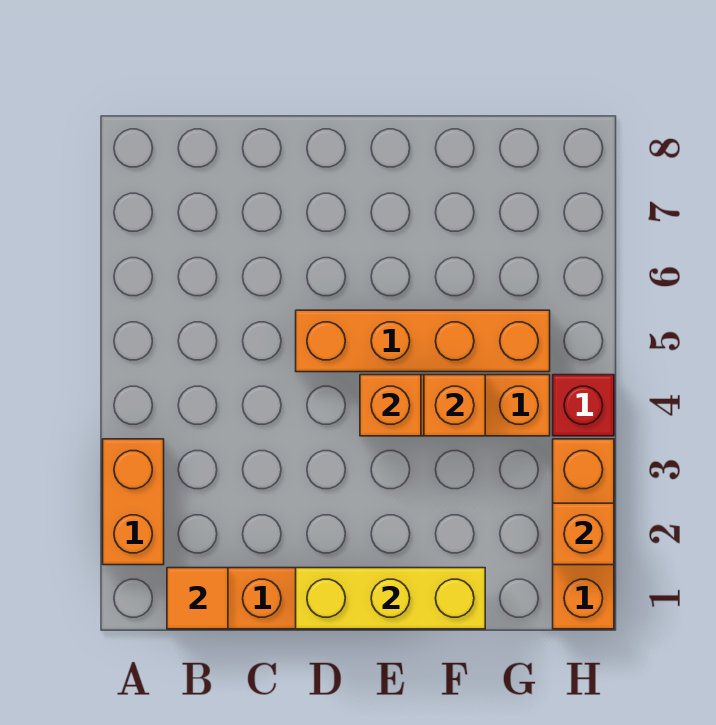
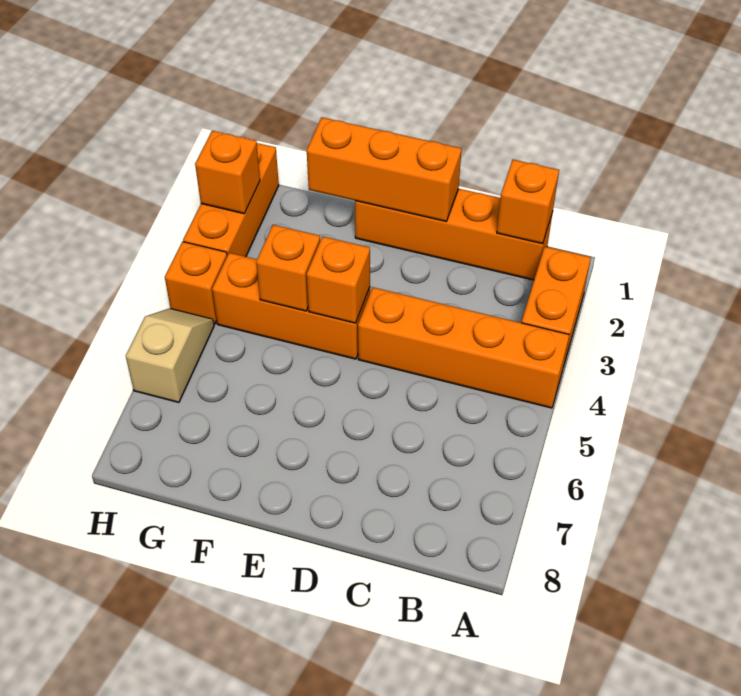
orange 1x1 tile [167,568,228,629] -> orange 1x1 brick [497,160,559,244]
yellow 1x3 brick [296,568,485,629] -> orange 1x3 brick [307,117,461,221]
orange 1x4 brick [296,310,550,372] -> orange 1x4 brick moved to [358,287,569,408]
red 1x1 brick [553,375,614,436] -> orange 1x1 brick [165,242,227,324]
none -> tan 1x2 slope [126,308,214,402]

